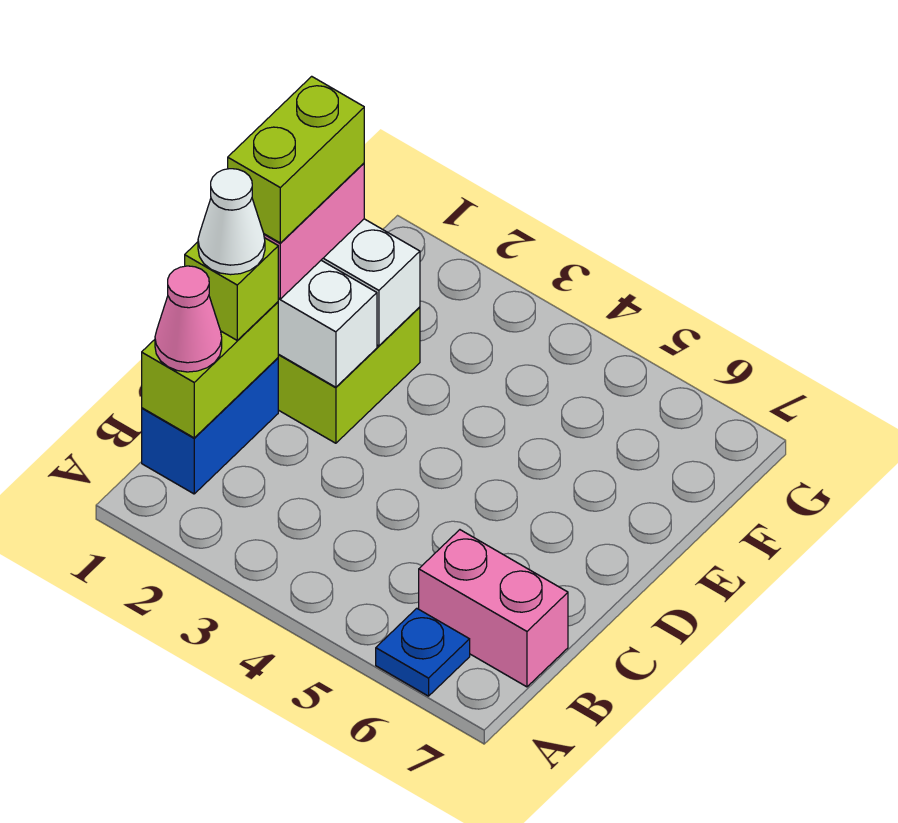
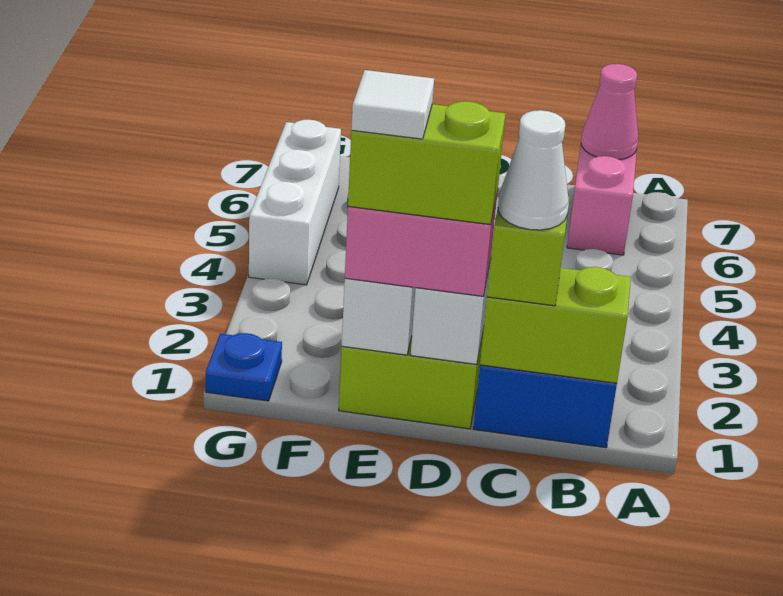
blue 1x1 plate [376,608,470,696] -> blue 1x1 plate moved to [206,333,282,401]
pink 1x1 cone [155,266,222,372] -> pink 1x1 cone moved to [581,64,638,160]
none -> white 1x1 tile [351,70,434,139]
none -> white 1x3 brick [249,120,341,285]

